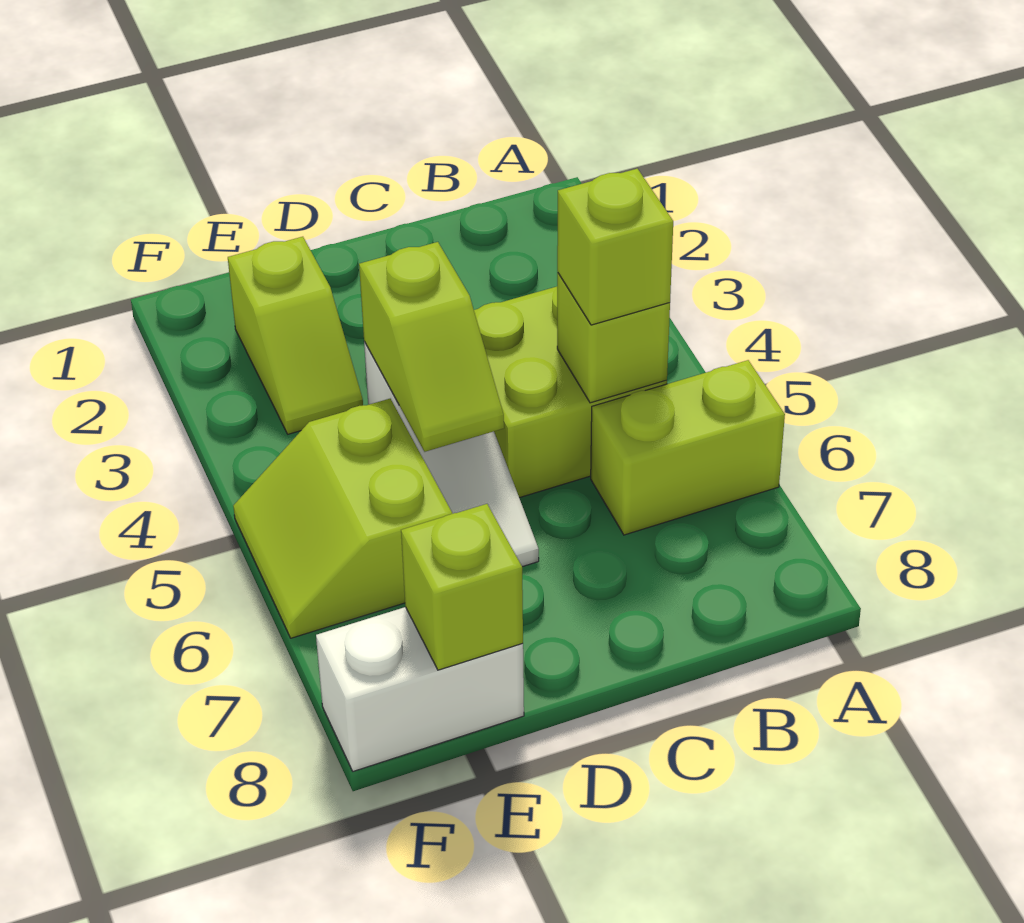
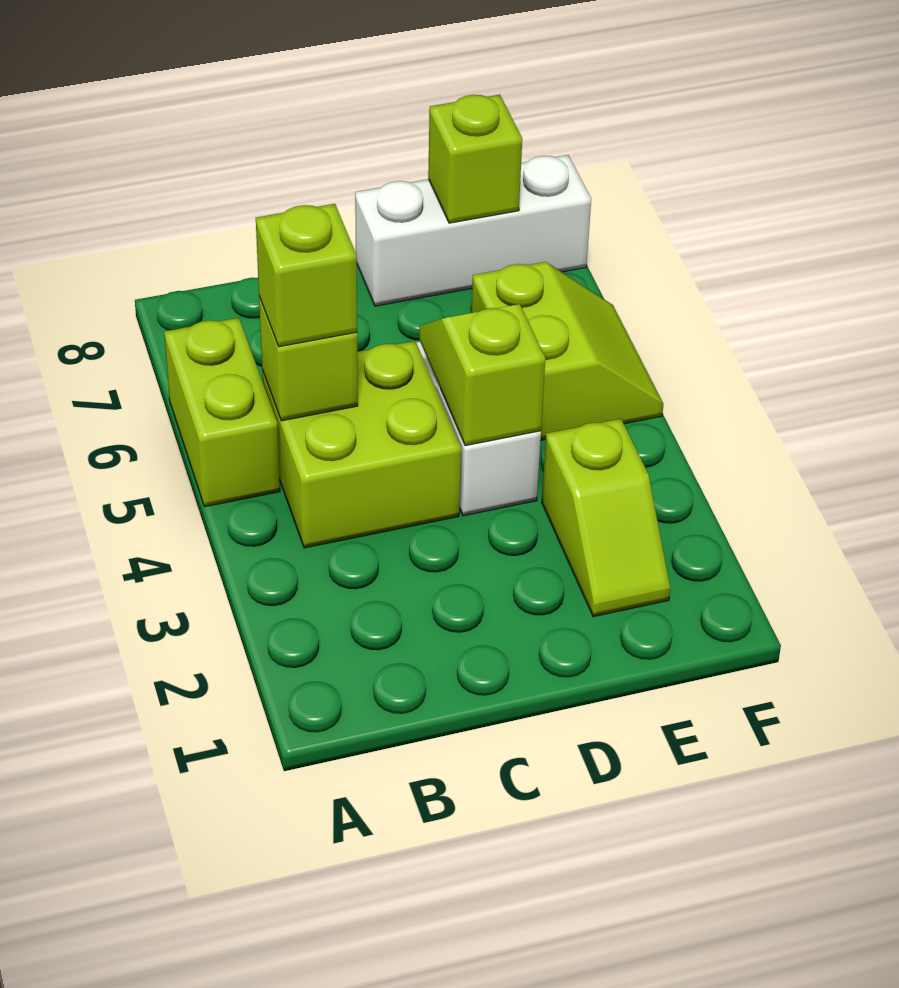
lime 1x2 brick [591,360,785,535] -> lime 1x2 brick turned to [164,318,280,507]
lime 1x2 slope [228,237,363,434] -> lime 1x2 slope turned to [542,419,670,617]
white 1x2 brick [316,607,524,771] -> white 1x3 brick [355,155,591,306]

